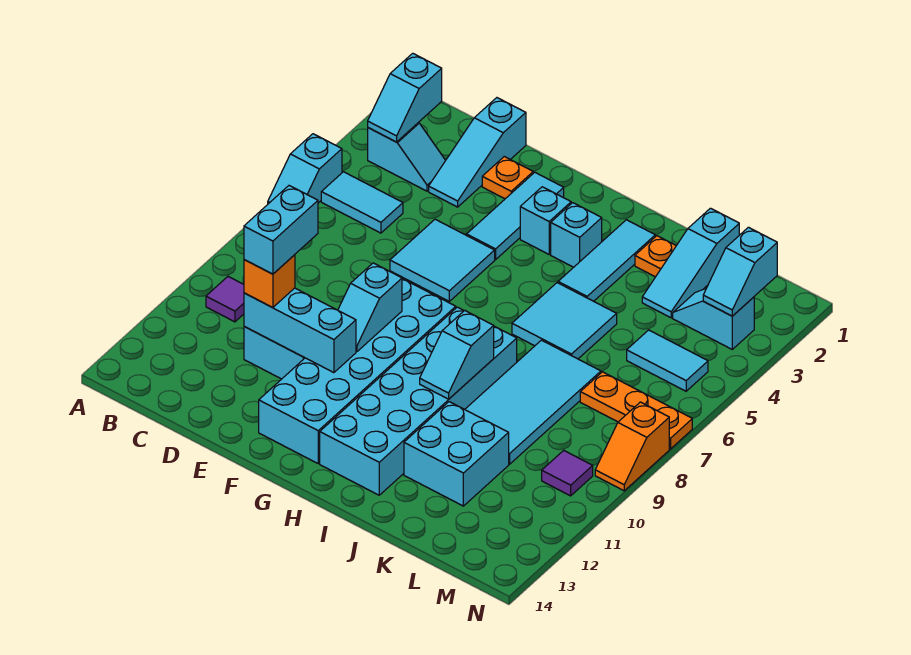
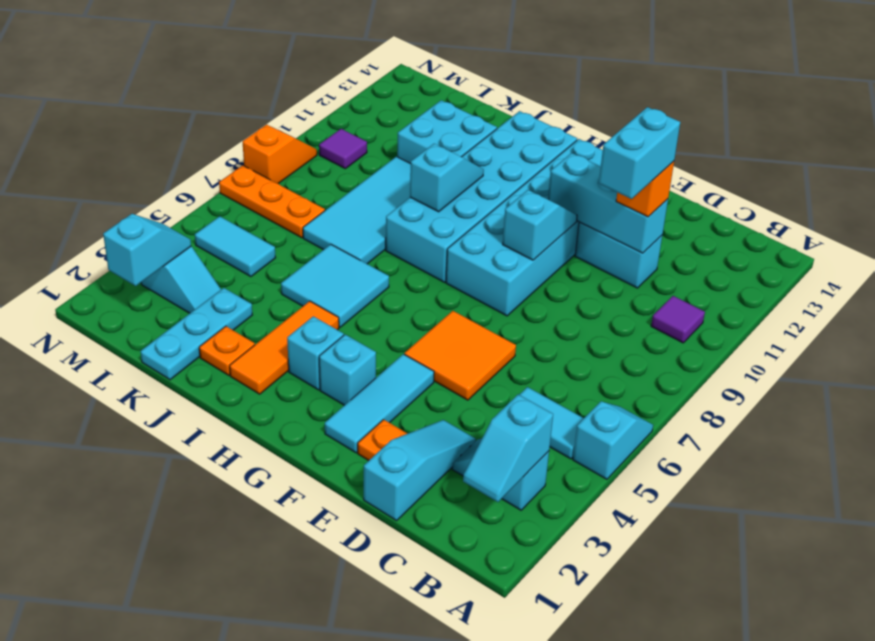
cyan 1x2 slope [368,53,442,142] -> cyan 1x2 slope turned to [463,395,553,502]
cyan 2x2 tile [390,219,495,301] -> orange 2x2 tile [404,311,516,400]
cyan 1x3 tile [558,220,655,301] -> orange 1x3 tile [230,301,339,394]
cyan 1x3 slope [642,208,739,318] -> cyan 1x3 plate [140,288,252,380]

